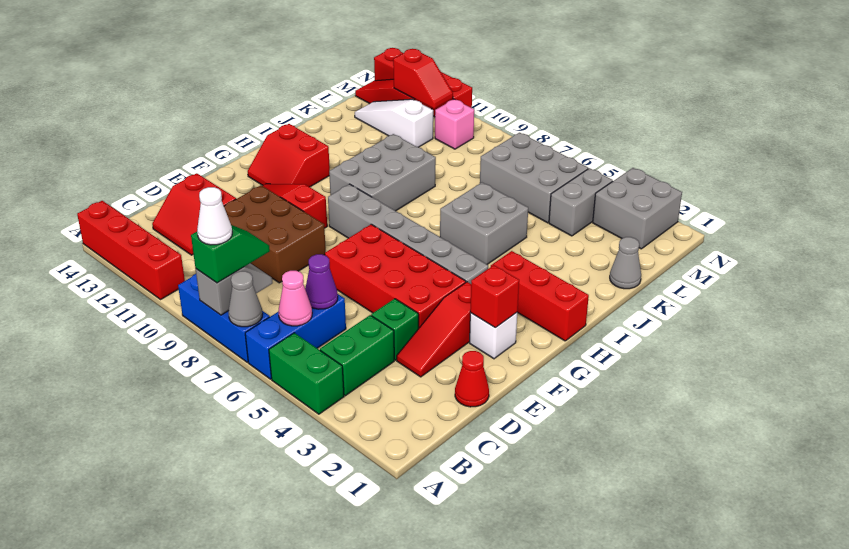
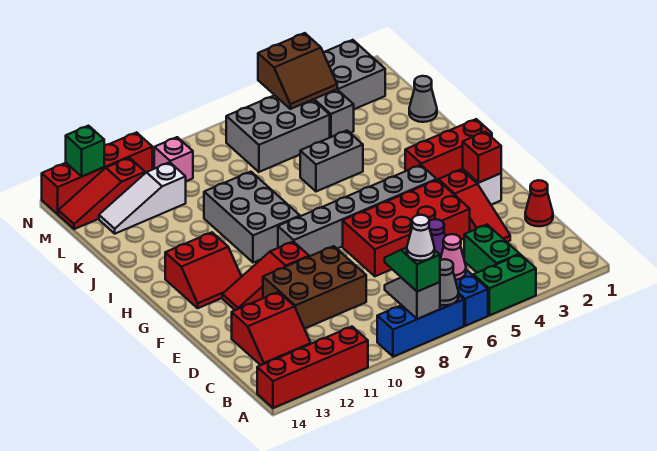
green 1x1 brick [371,299,419,360] -> green 1x1 brick moved to [66,126,104,176]
grey 2x2 brick [440,183,528,264] -> grey 1x2 brick [300,131,363,192]
none -> brown 2x2 slope [258,33,337,109]
red 1x2 slope [393,49,453,109] -> none

